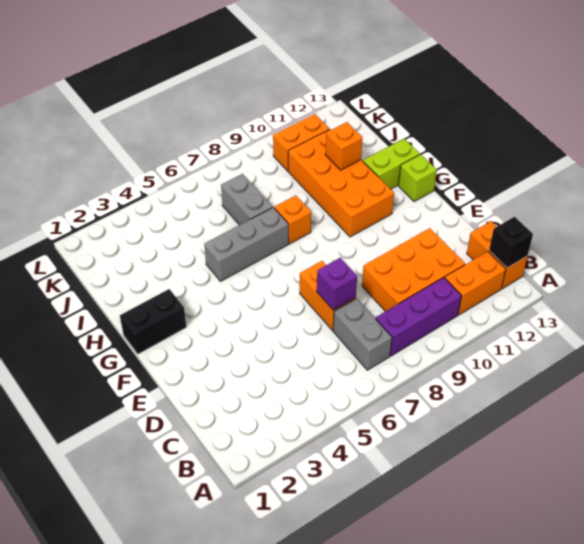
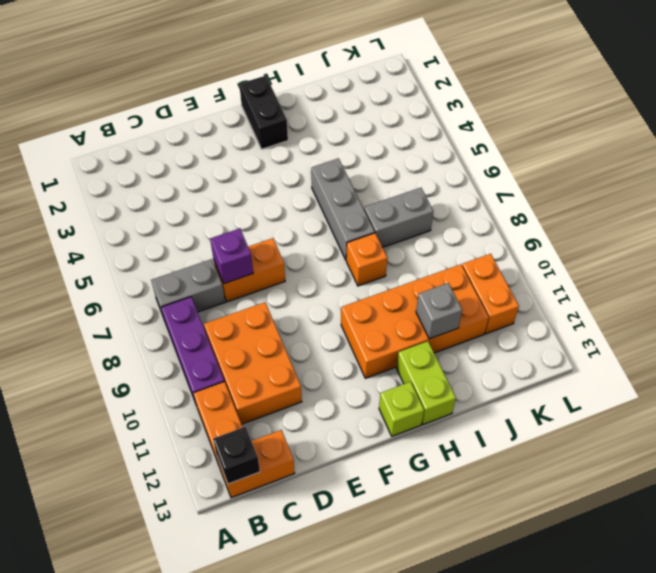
orange 1x1 brick [325,122,363,170] -> grey 1x1 brick [416,283,462,339]

